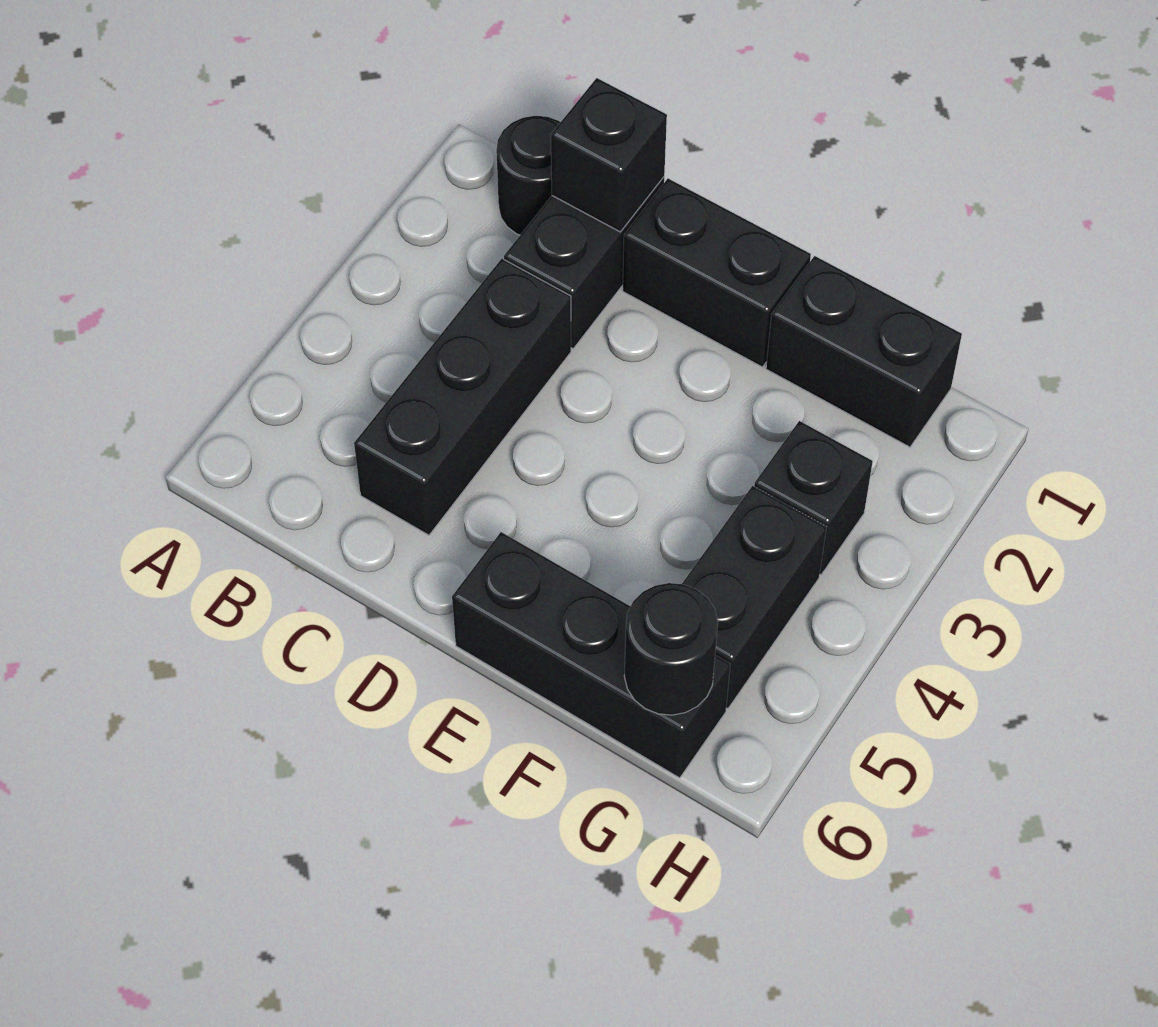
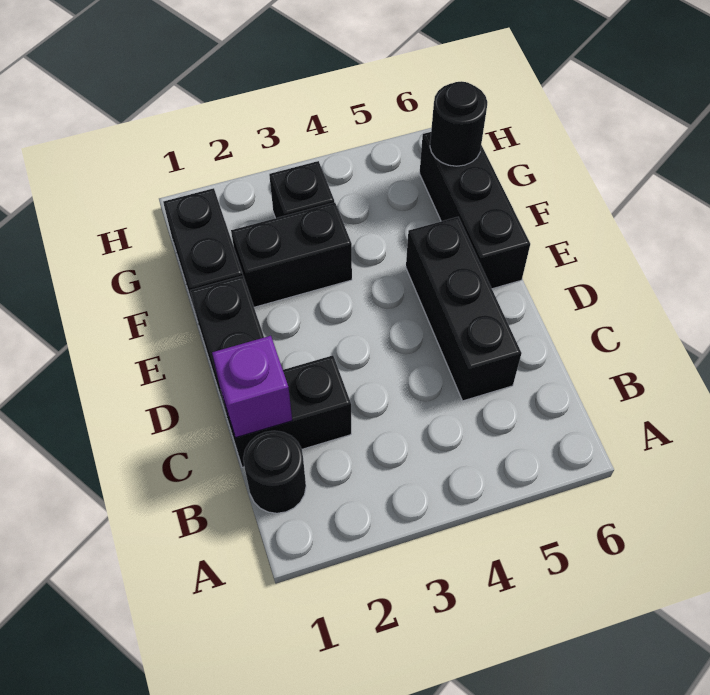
black 1x1 brick [551,78,667,232] -> purple 1x1 brick [212,336,292,438]
black 1x3 brick [354,259,571,535] -> black 1x3 brick turned to [406,217,522,401]
black 1x2 brick [682,486,826,708] -> black 1x2 brick moved to [231,202,352,307]

